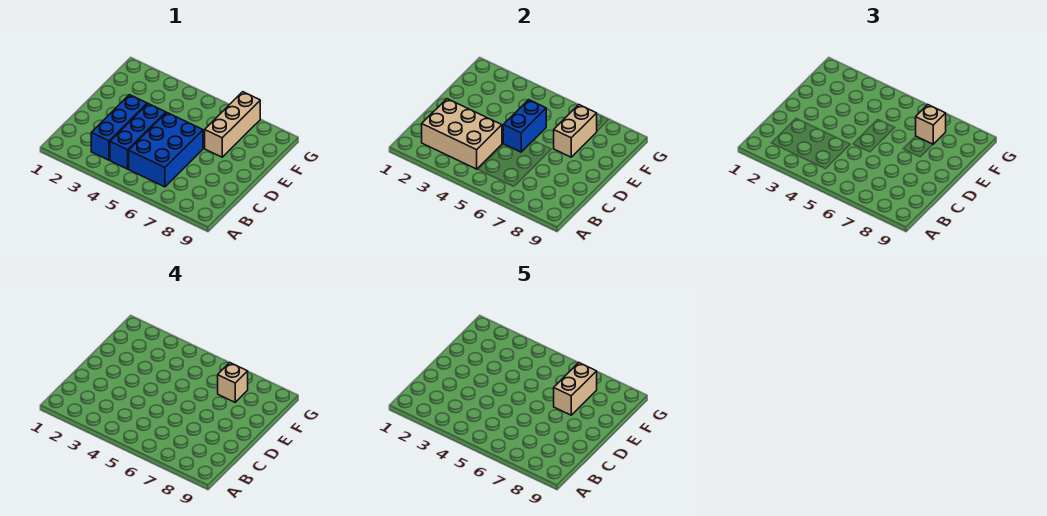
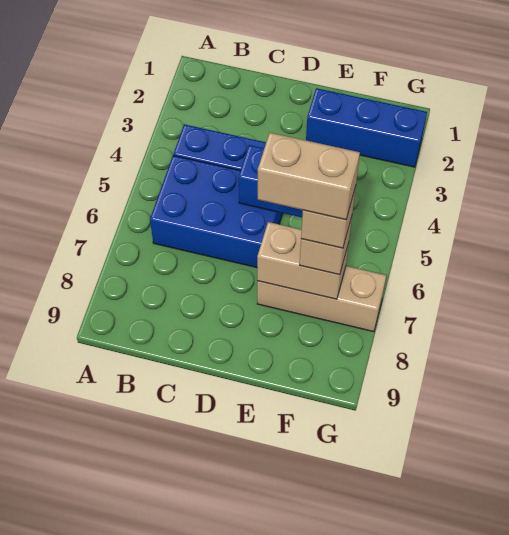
tan 2x3 brick [422,99,502,169] -> none
blue 1x3 brick [91,95,147,160] -> blue 1x3 brick moved to [306,88,427,167]

